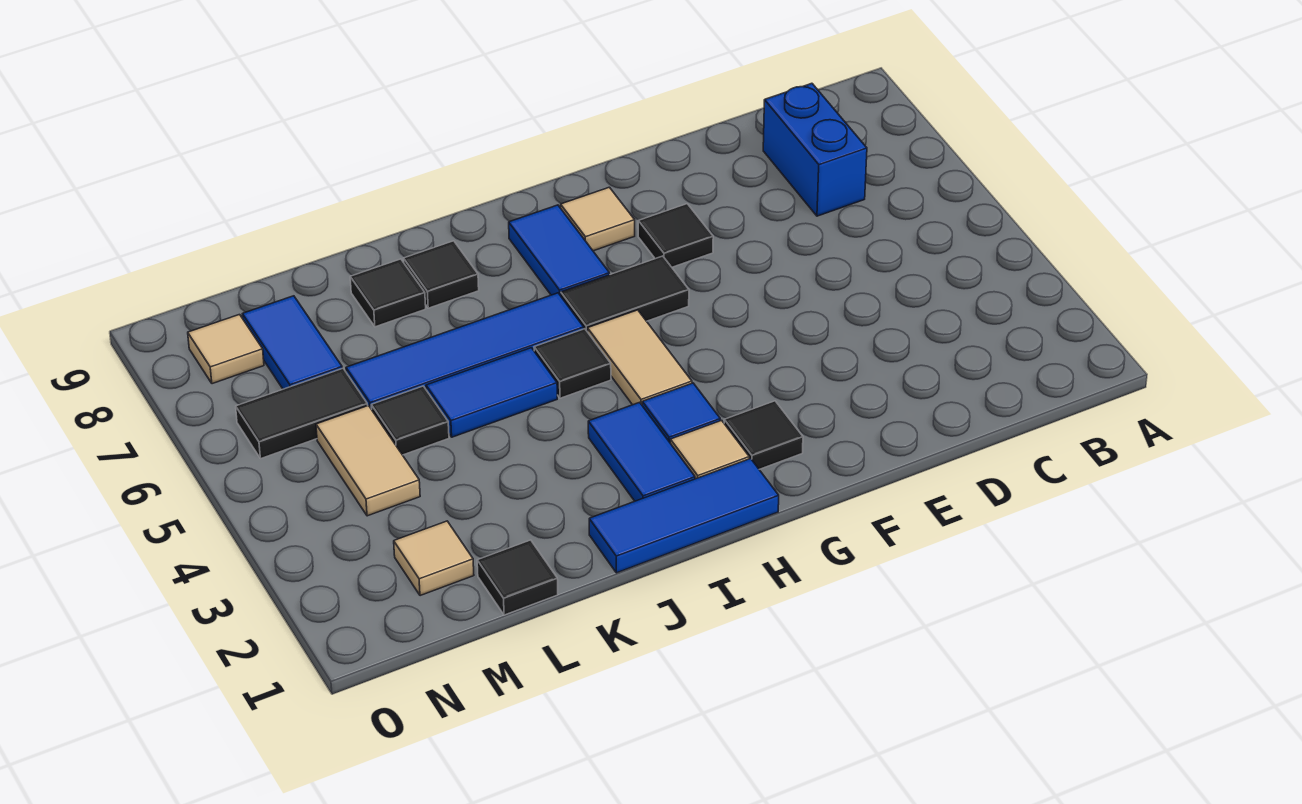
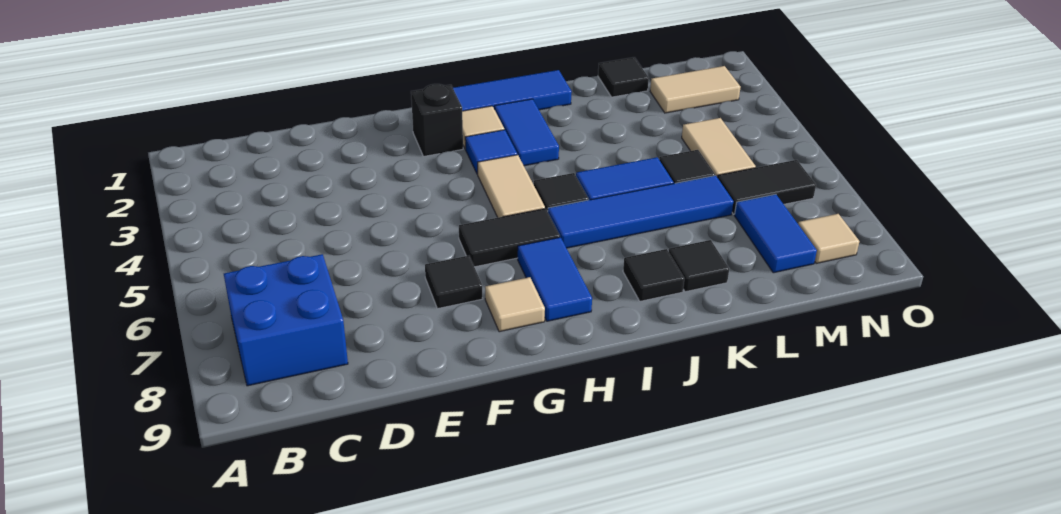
blue 1x2 brick [763,83,867,216] -> blue 2x2 brick [224,254,348,386]
black 1x1 tile [724,401,803,469] -> black 1x1 brick [411,84,463,156]
tan 1x1 tile [394,521,474,596] -> tan 1x2 tile [650,66,741,113]

